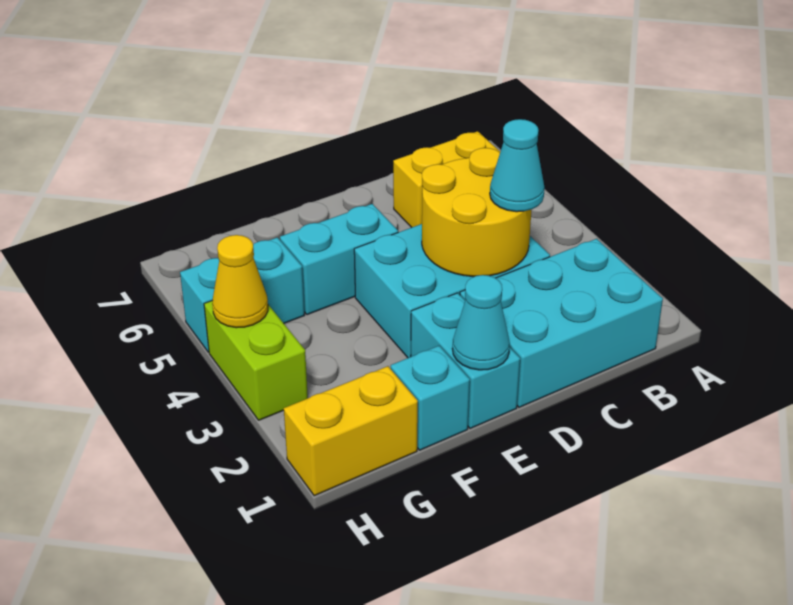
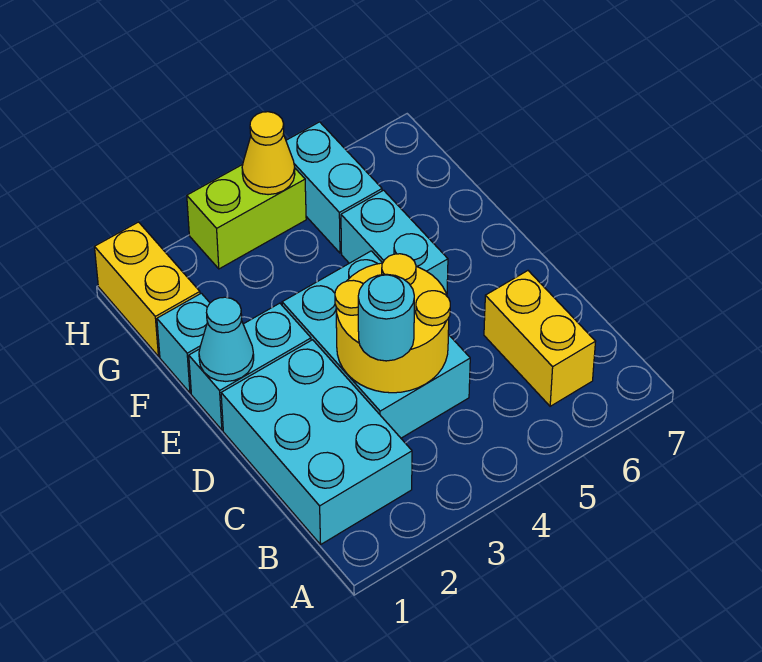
cyan 1x1 cone [490,119,545,212] -> cyan 1x1 round brick [358,274,414,361]

